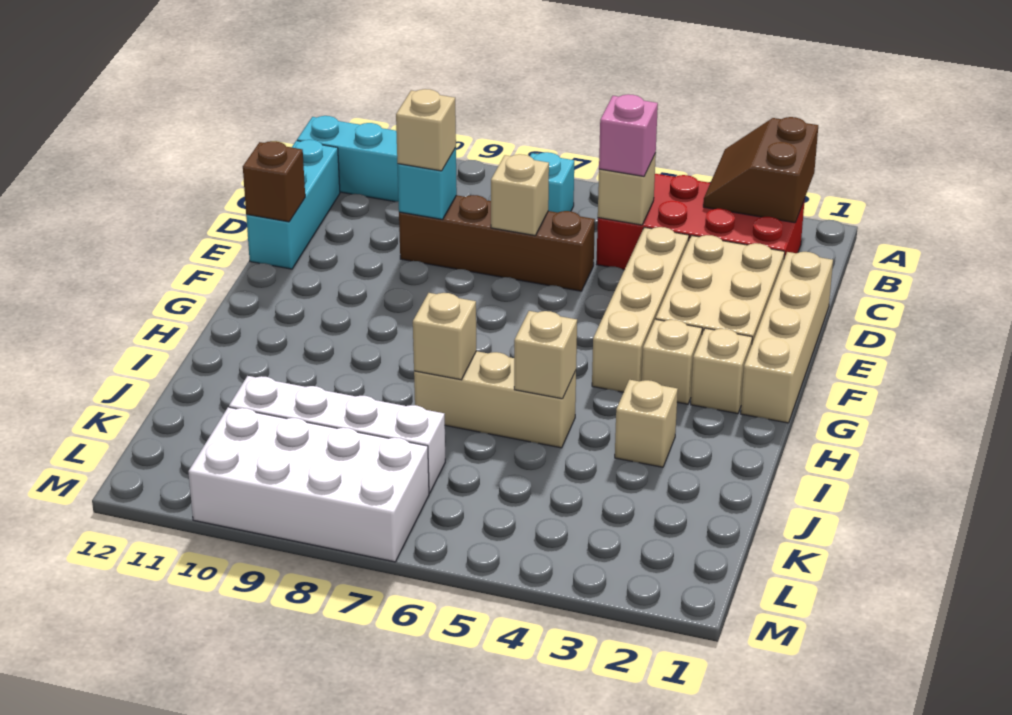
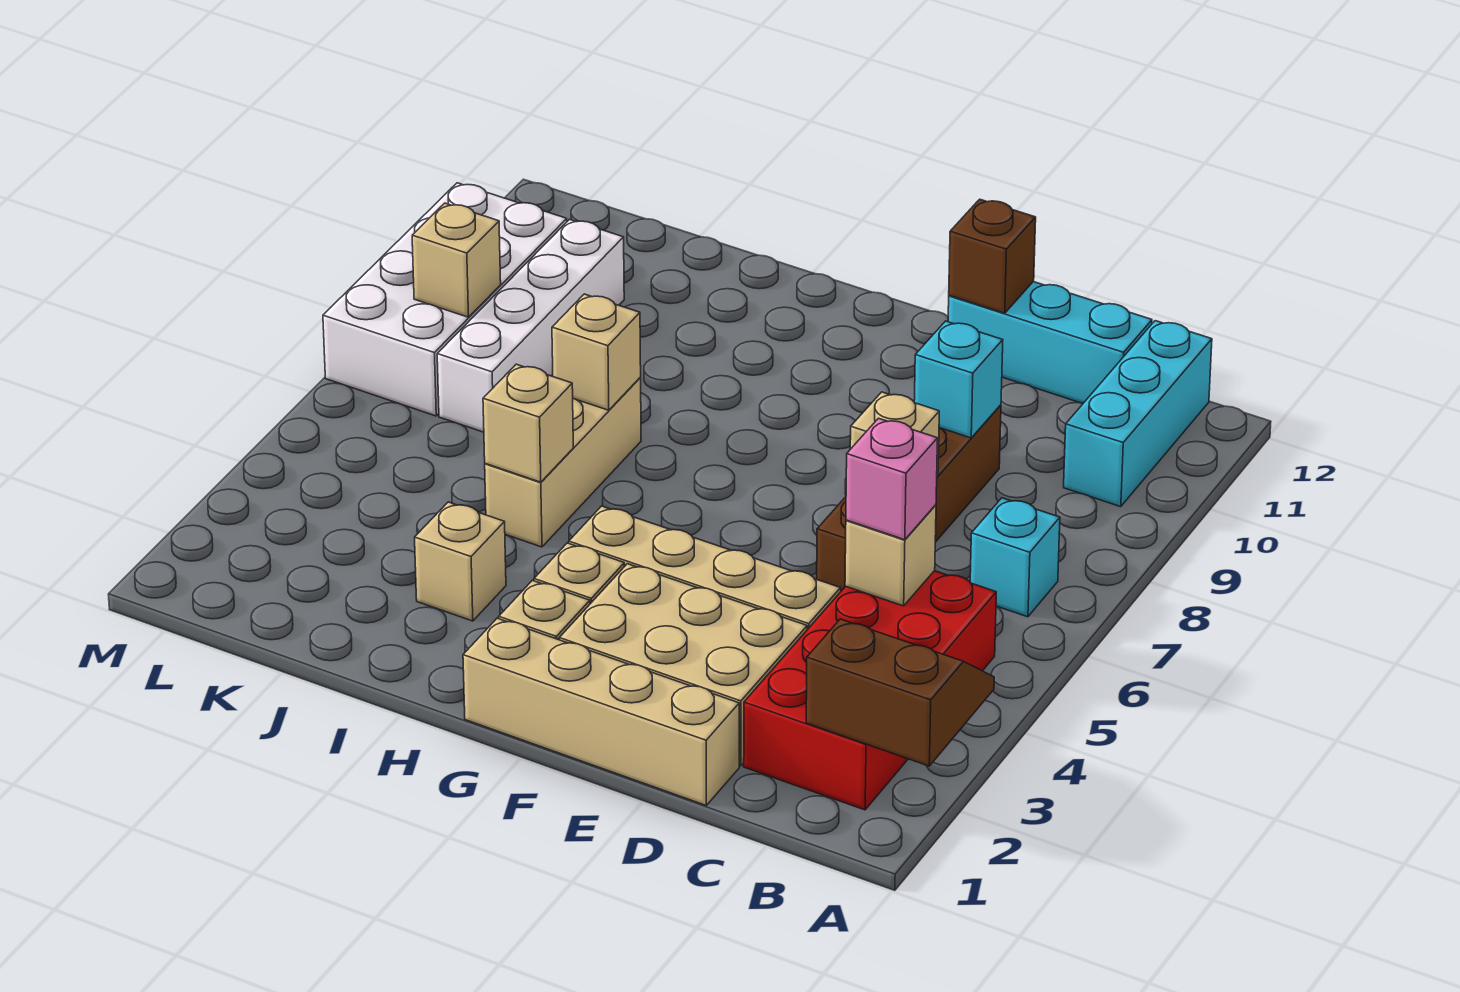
tan 1x1 brick [396,89,456,171] -> tan 1x1 brick moved to [412,203,501,317]

